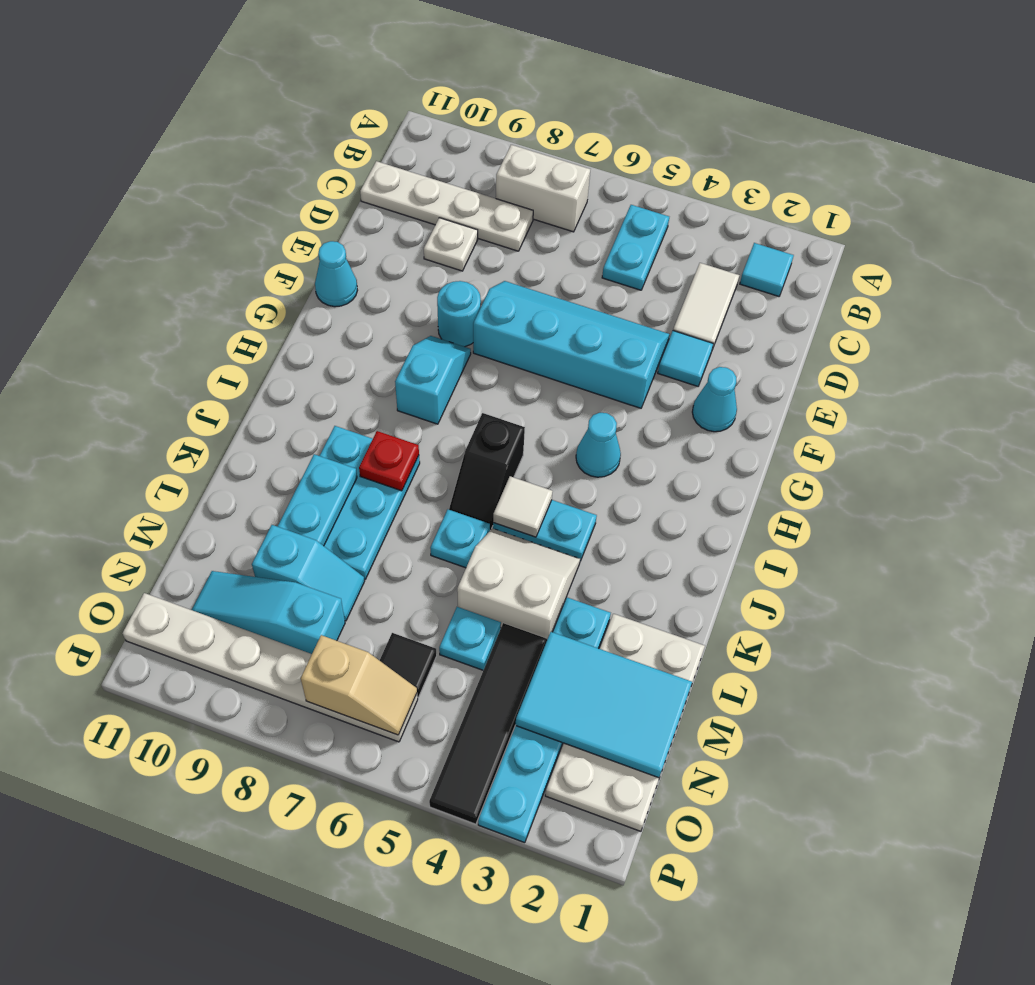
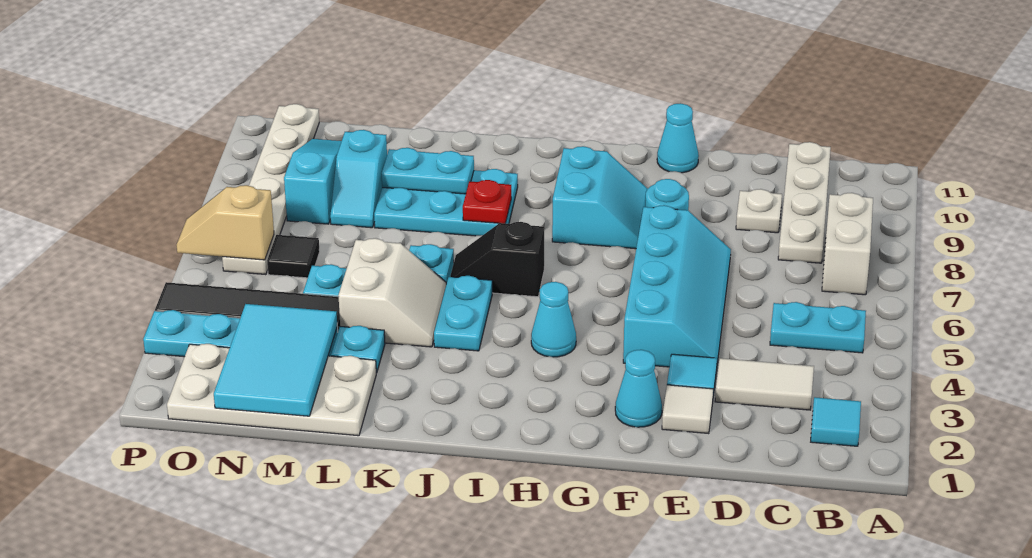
cyan 1x2 slope [395,336,471,424] -> cyan 2x2 slope [552,146,648,249]
white 1x1 tile [493,476,553,537] -> white 1x1 tile moved to [662,385,713,434]
tan 1x2 slope [301,635,417,735] -> tan 1x2 slope turned to [177,185,274,260]

